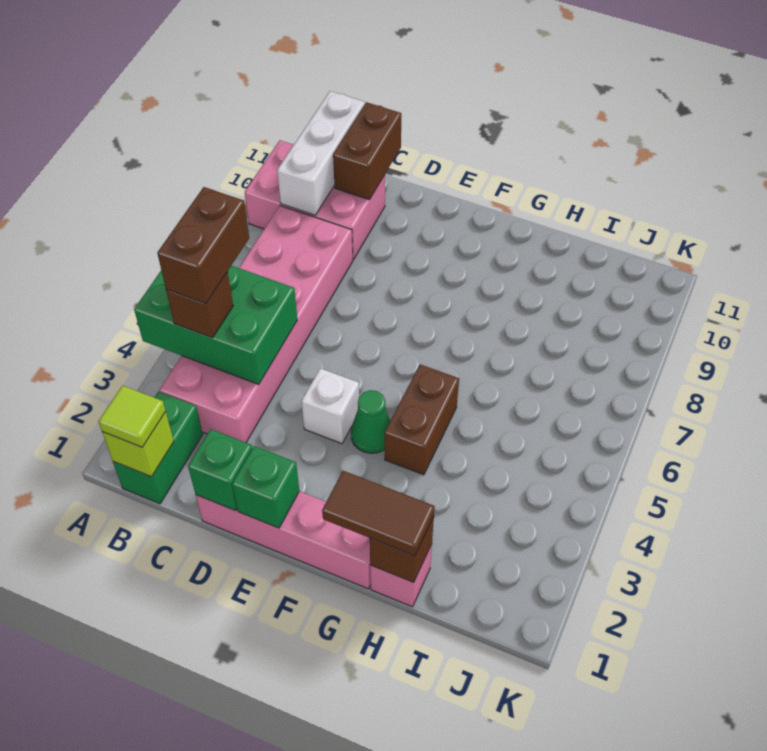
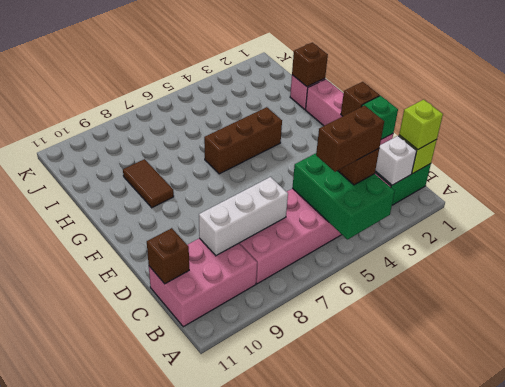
pink 2x3 brick [245,140,385,260] -> pink 2x3 brick turned to [149,238,257,327]
lime 1x1 tile [98,386,166,447] -> lime 1x1 brick [399,100,443,150]
white 1x3 brick [277,91,365,215] -> white 1x3 brick moved to [199,177,288,256]
brown 1x2 brick [333,102,401,200] -> brown 1x1 brick [147,228,189,284]
green 1x1 brick [232,446,299,528] -> brown 1x1 brick [341,82,380,116]
white 1x1 brick [301,368,359,444] -> white 1x1 brick moved to [375,136,417,185]
green 1x1 cone [351,390,390,453] -> none
brown 1x2 tile [322,471,435,556] -> brown 1x2 tile moved to [123,159,174,208]
brown 1x2 brick [385,364,459,475] -> brown 1x3 brick [204,107,282,174]

